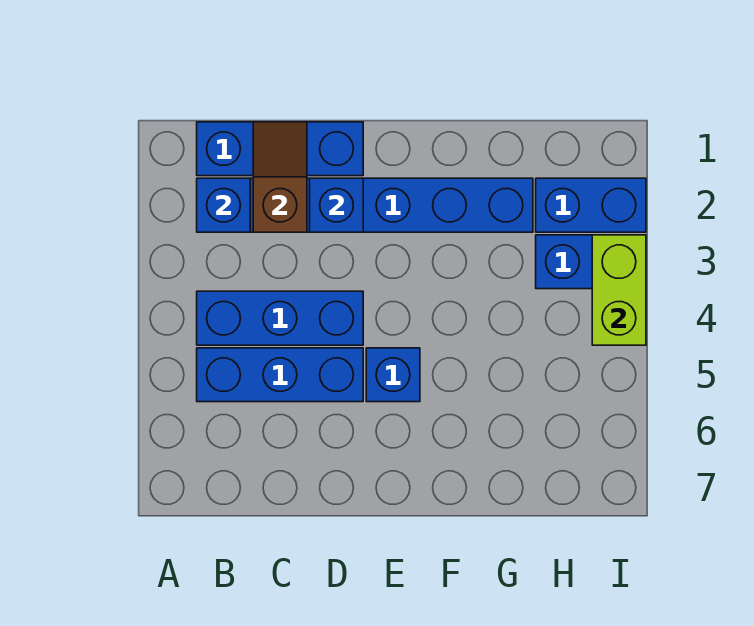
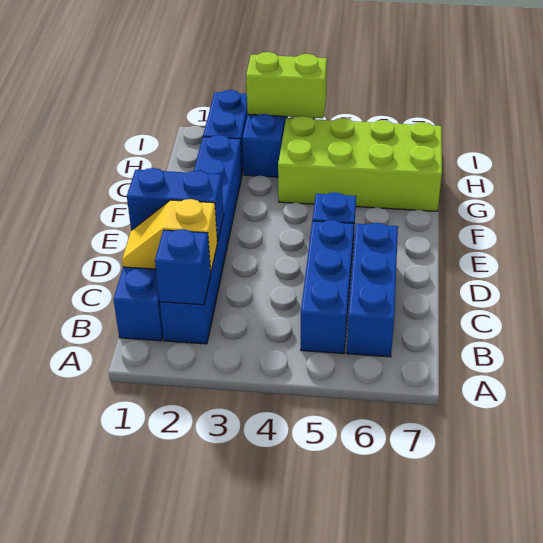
blue 1x3 brick [197,291,363,345] -> blue 1x3 brick moved to [347,223,398,357]
brown 1x2 slope [253,122,307,232] -> yellow 1x2 slope [122,199,217,271]
blue 1x1 brick [310,178,363,232] -> blue 1x2 brick [127,168,224,242]
none -> lime 2x4 brick [278,116,442,211]

